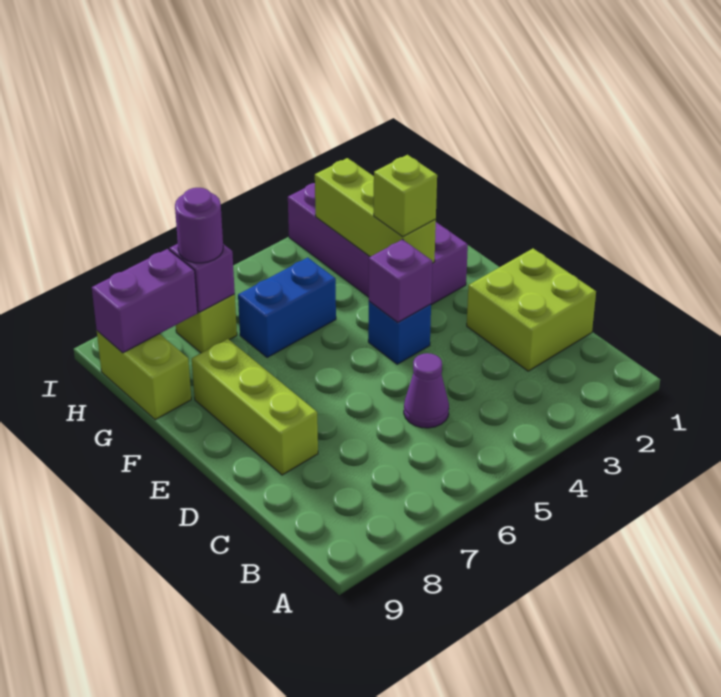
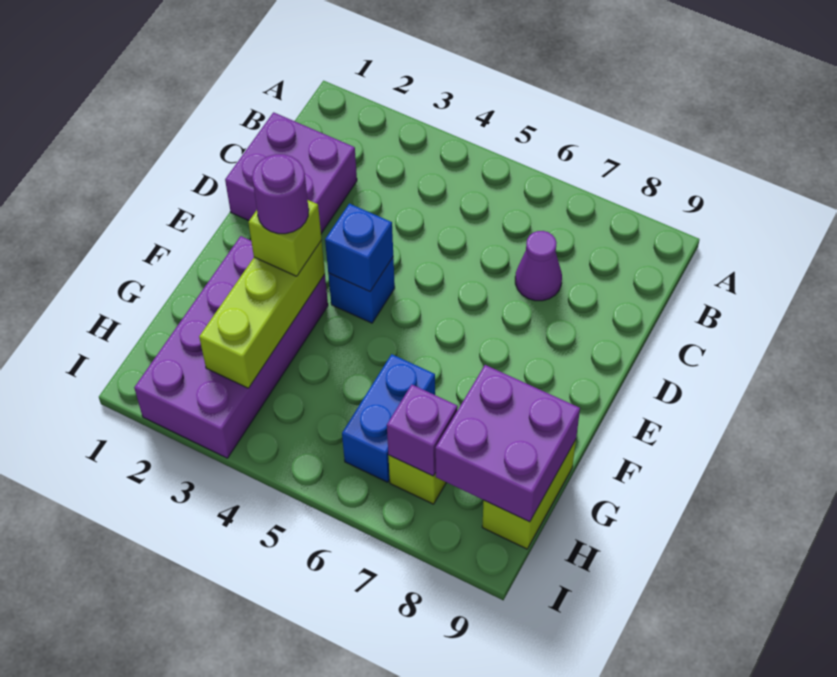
lime 2x2 brick [467,249,596,371] -> purple 2x2 brick [225,112,357,233]
purple 1x1 cone [404,353,449,428] -> purple 1x1 cone moved to [515,231,562,301]
lime 1x3 brick [192,339,318,475] -> none
purple 1x1 brick [369,239,432,322] -> blue 1x1 brick [325,204,393,292]
blue 1x2 brick [238,258,336,358] -> blue 1x2 brick turned to [342,354,435,482]
purple 1x1 round brick [175,188,223,263] -> purple 1x1 round brick moved to [252,154,309,234]
purple 1x2 brick [92,249,198,353] -> purple 2x2 brick [435,365,580,522]

